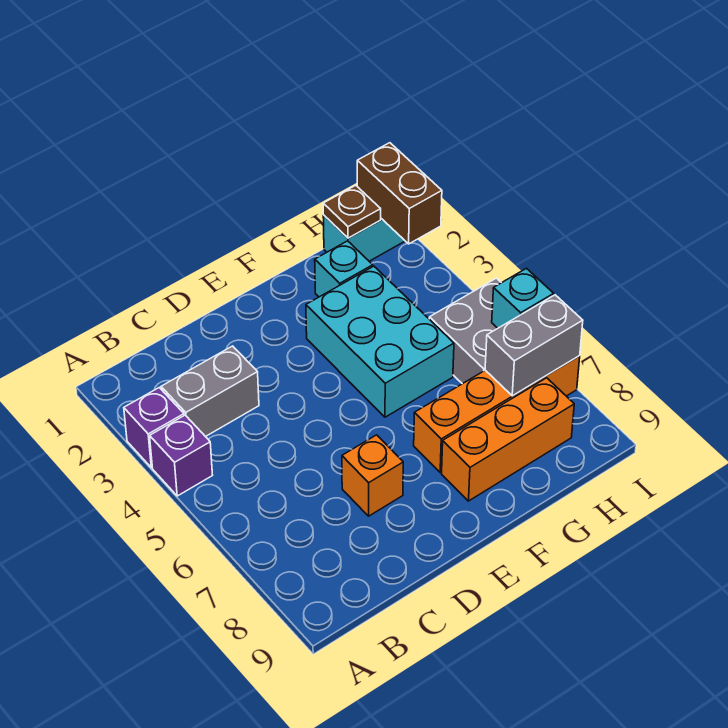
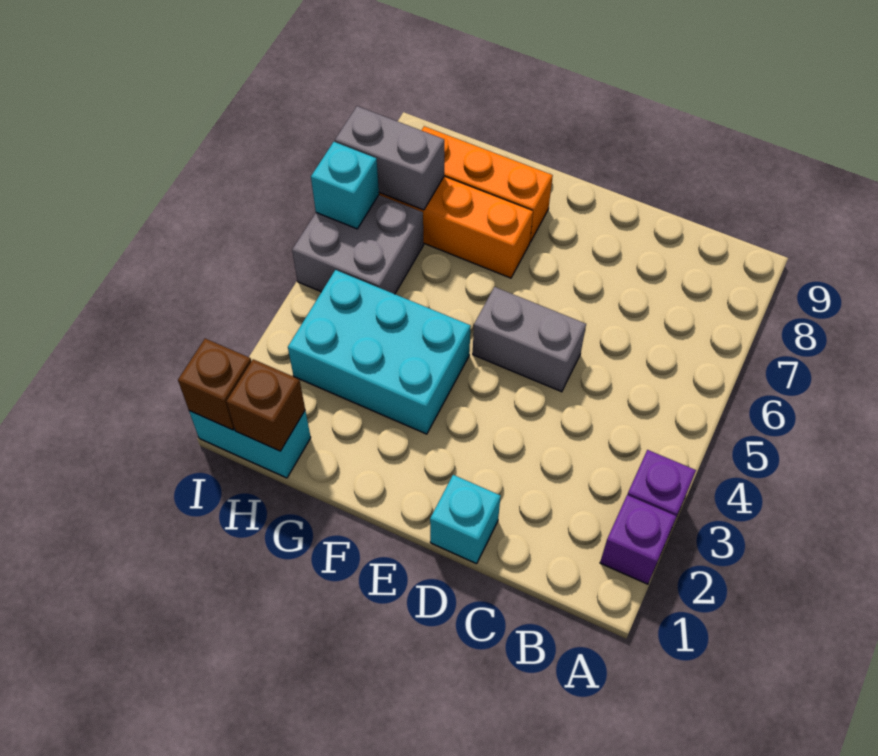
purple 1x1 brick [150,415,212,496] -> purple 1x1 brick moved to [600,495,676,584]
grey 1x2 brick [161,346,259,437] -> grey 1x2 brick moved to [473,287,586,392]
orange 1x1 brick [342,435,403,516] -> none
cyan 2x3 brick [306,266,454,417] -> cyan 2x3 brick turned to [288,270,471,434]
cyan 1x1 brick [315,241,373,297] -> cyan 1x1 brick moved to [430,475,501,564]
brown 1x1 plate [323,185,381,238] -> brown 1x1 brick [227,359,305,451]
brown 1x2 brick [357,143,442,244] -> brown 1x1 brick [178,339,251,430]

